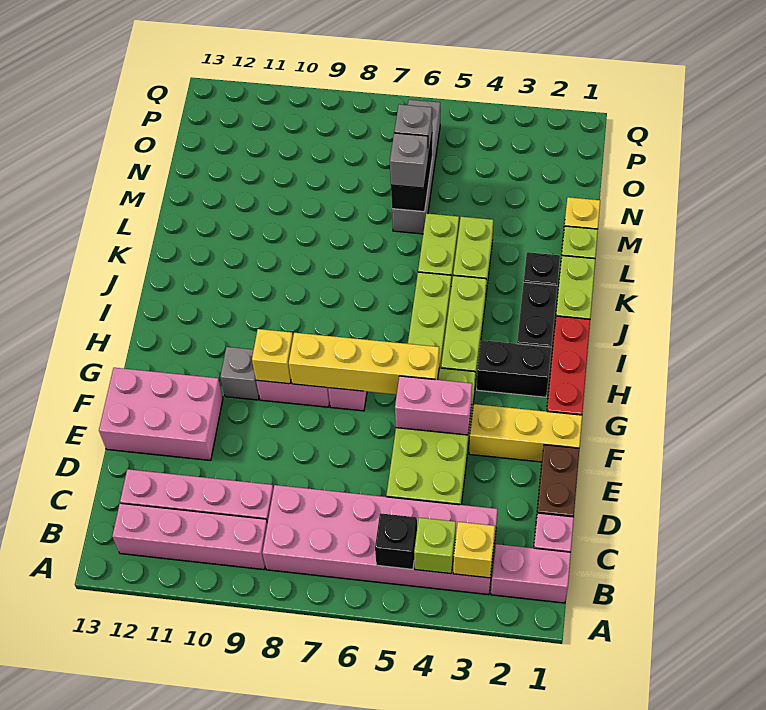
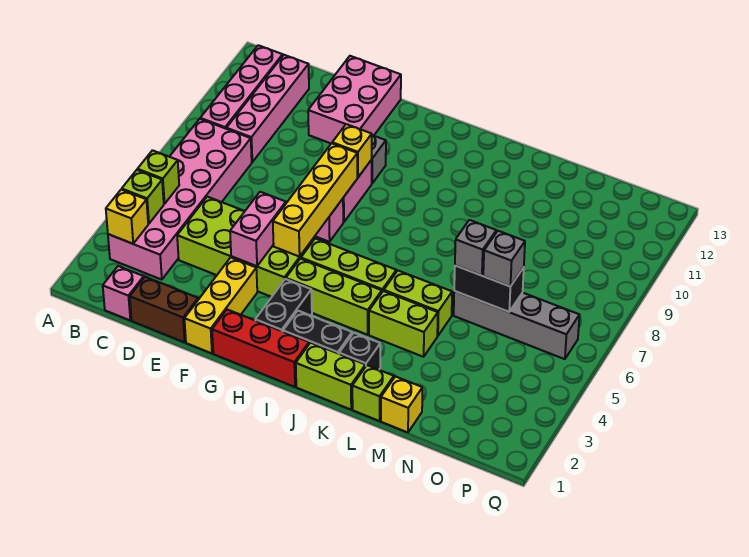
pink 1x2 brick [491,544,571,603] -> none
black 1x1 brick [375,513,417,569] -> lime 1x1 brick [138,150,179,204]

